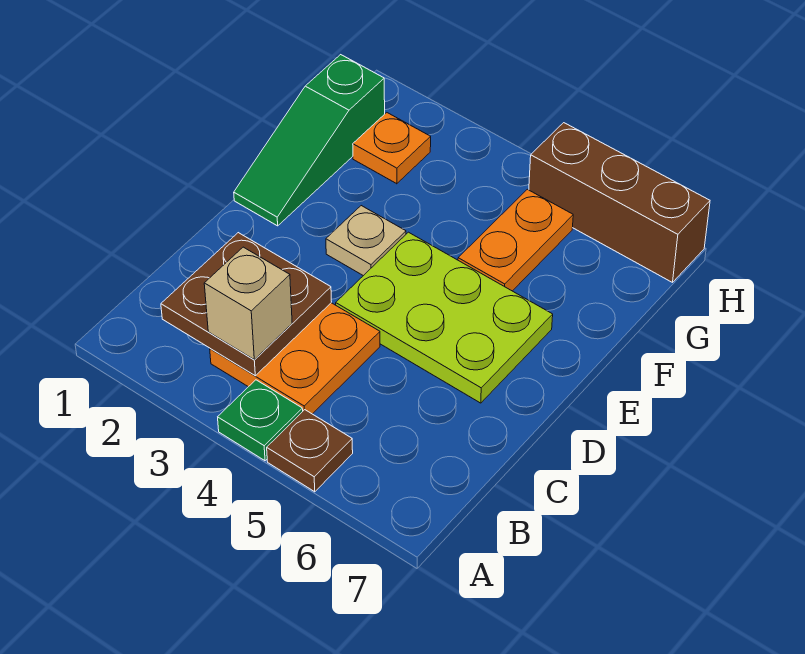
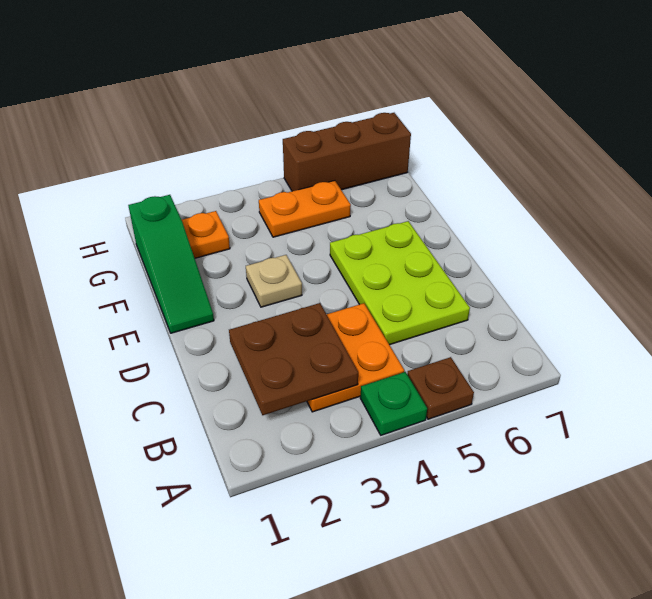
tan 1x1 brick [204,247,292,360] -> none
lime 2x3 plate [336,232,553,403] -> lime 2x3 plate turned to [330,221,470,345]
orange 1x2 plate [458,189,573,291] -> orange 1x2 plate turned to [259,181,351,237]

